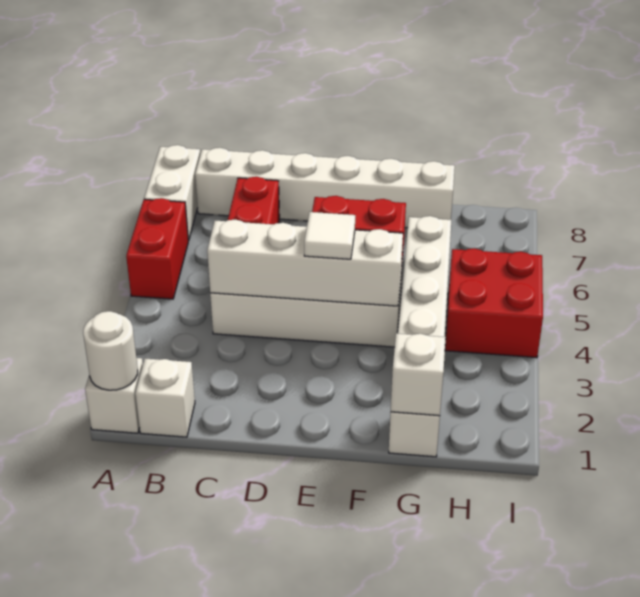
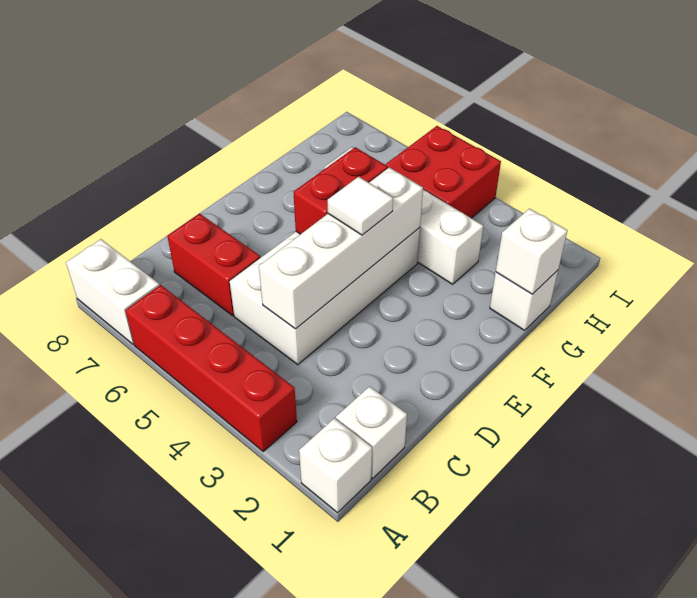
white 1x1 round brick [83,311,138,390] -> none
red 1x2 brick [126,198,188,299] -> red 1x4 brick [125,285,297,451]
white 1x6 brick [195,148,455,228] -> none

